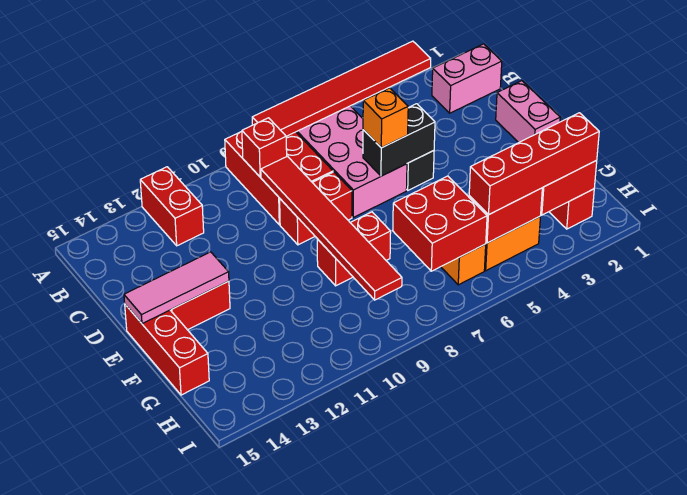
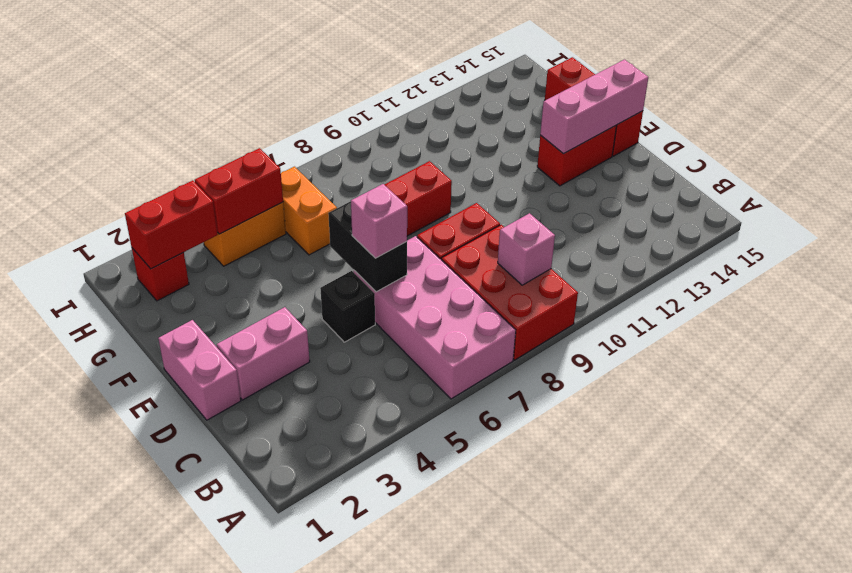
red 1x6 tile [252,41,431,136] -> none
red 1x2 brick [140,167,204,246] -> none
pink 1x2 brick [432,44,502,113] -> pink 1x2 brick moved to [217,307,310,400]
red 1x1 brick [242,118,287,177] -> pink 1x1 brick [498,213,555,285]
red 1x6 tile [261,156,402,300] -> none
black 1x2 brick [363,104,435,176] -> black 1x2 brick turned to [328,202,407,292]
orange 1x1 brick [363,88,408,148] -> pink 1x1 brick [351,184,407,258]
pink 1x3 tile [124,252,229,324] -> pink 1x3 brick [540,60,648,154]
red 2x2 brick [393,176,487,271] -> none
red 1x4 brick [469,113,599,215] -> none

